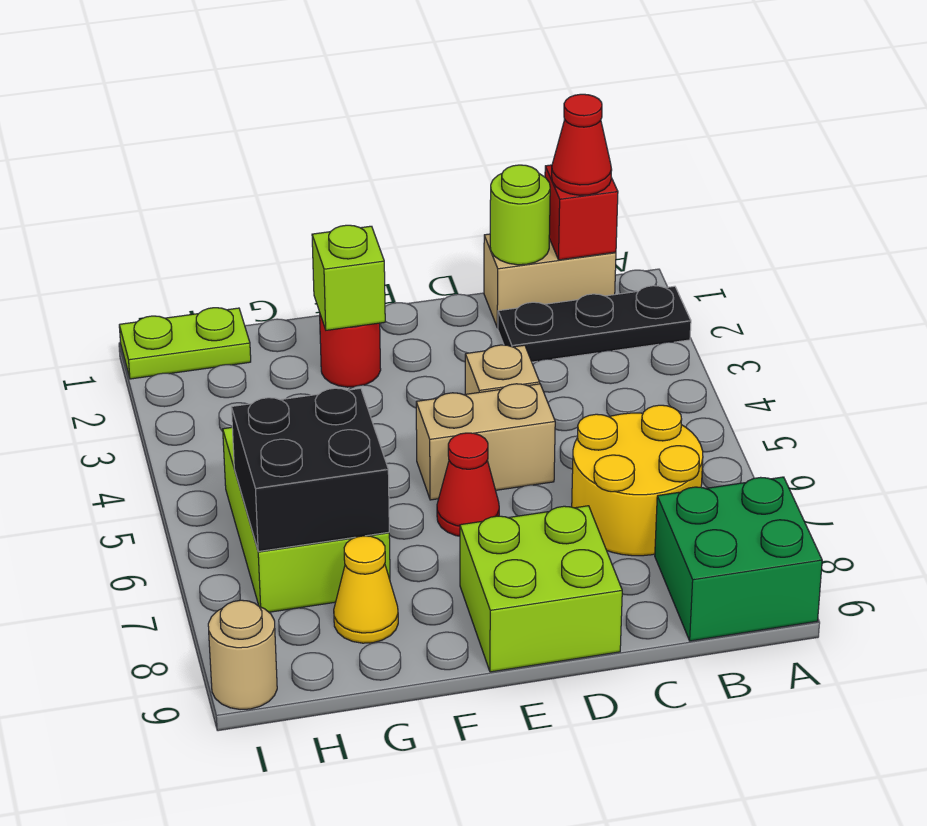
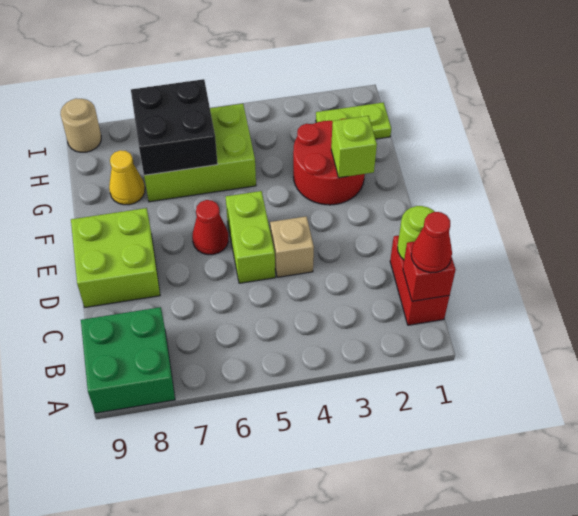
black 1x3 plate [498,286,691,362] -> none
tan 1x2 brick [484,234,616,328] -> red 1x2 brick [390,236,449,325]
yellow 2x2 round brick [572,405,703,556] -> none
tan 1x2 brick [416,384,555,500] -> lime 1x2 brick [226,191,275,283]
red 1x1 round brick [320,315,381,387] -> red 2x2 round brick [293,119,365,205]
lime 1x2 plate [119,308,251,379] -> lime 1x2 plate turned to [316,102,391,139]

